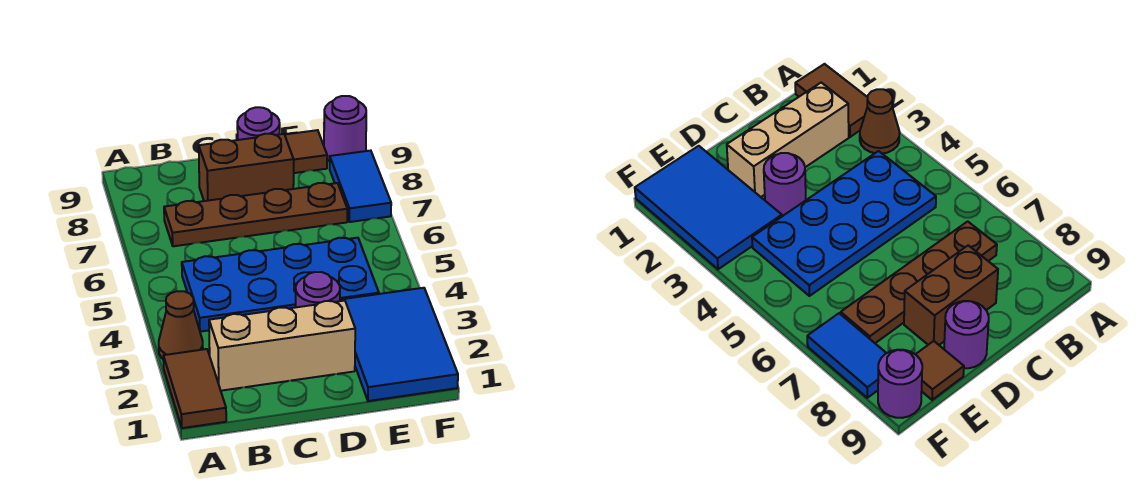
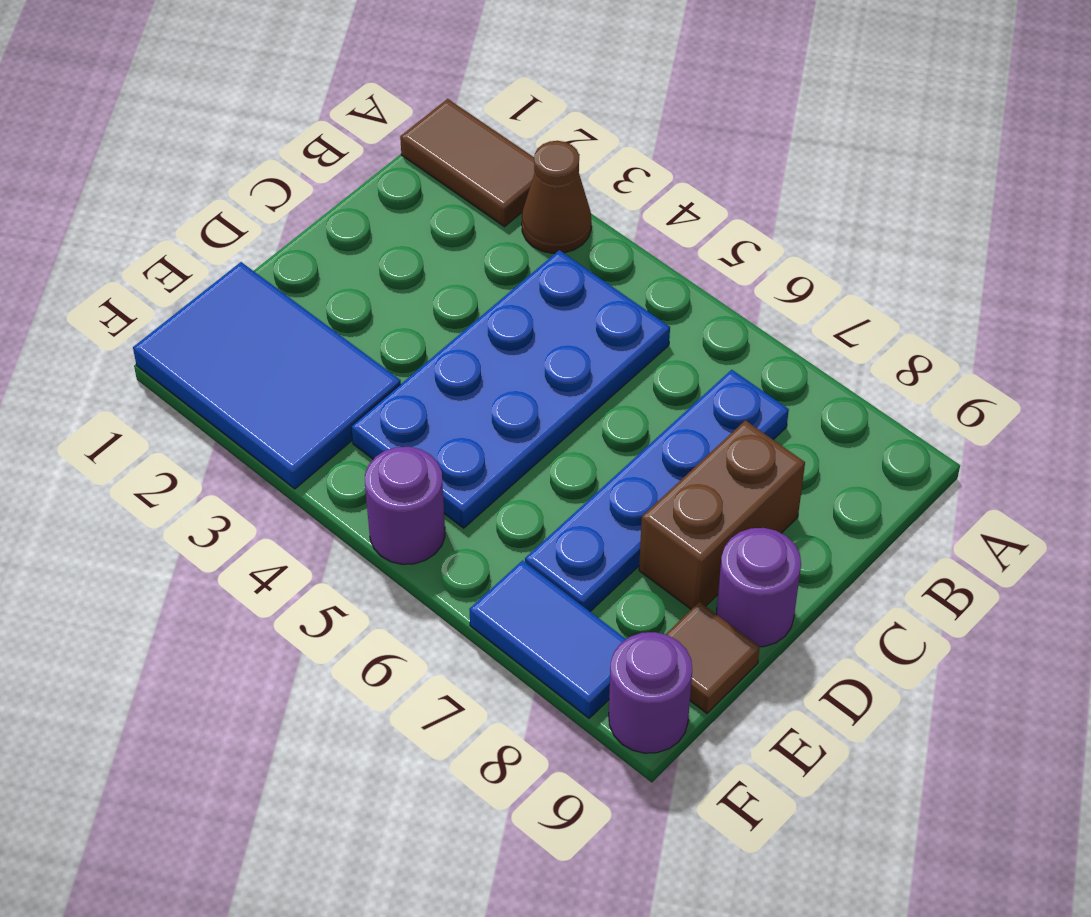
tan 1x3 brick [209,301,355,391] -> none
brown 1x4 plate [164,183,347,246] -> blue 1x4 plate [525,370,789,611]
purple 1x1 round brick [296,272,340,307] -> purple 1x1 round brick moved to [365,447,445,564]

